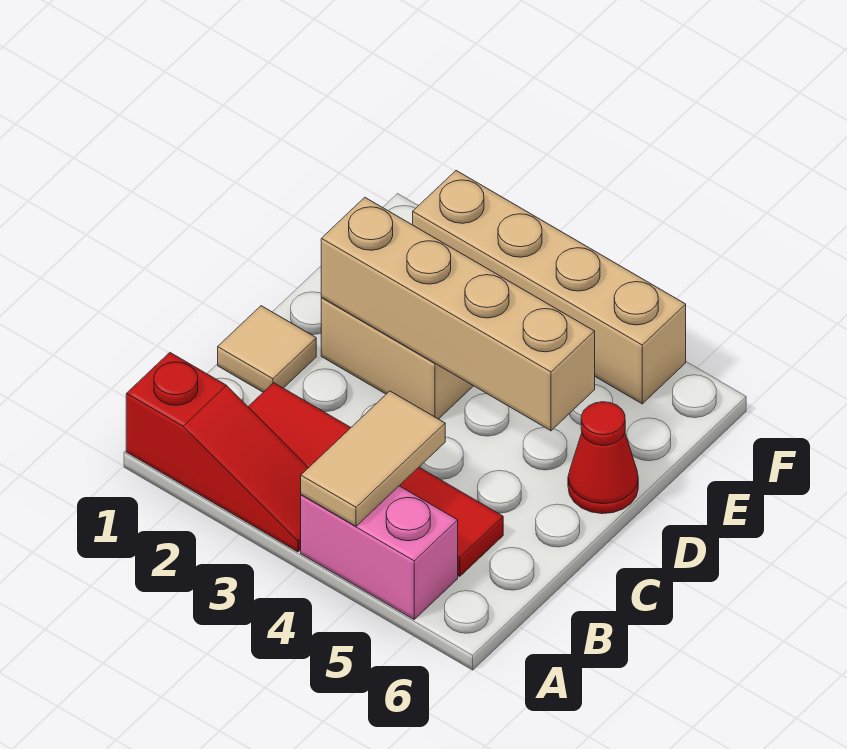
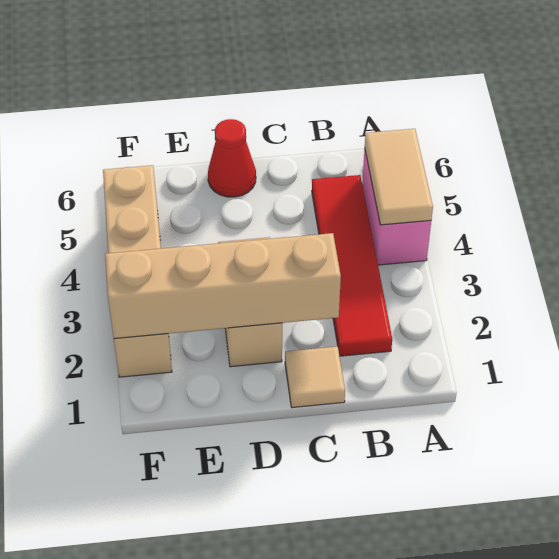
red 1x3 slope [126,353,309,552] -> none
tan 1x2 tile [301,391,445,526] -> tan 1x2 tile turned to [365,129,433,225]
tan 1x4 brick [321,197,595,431] -> tan 1x4 brick turned to [105,233,341,339]

